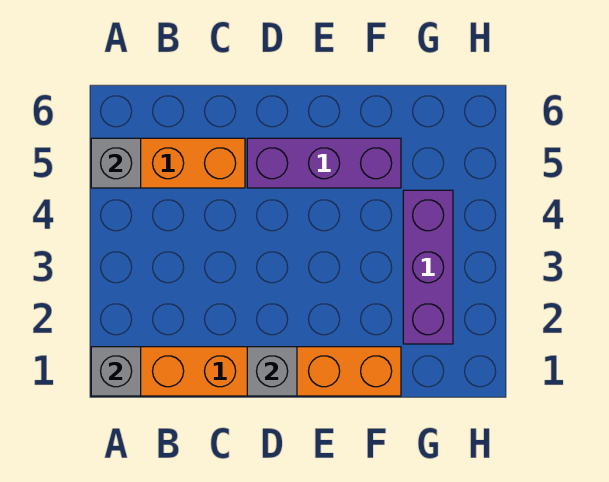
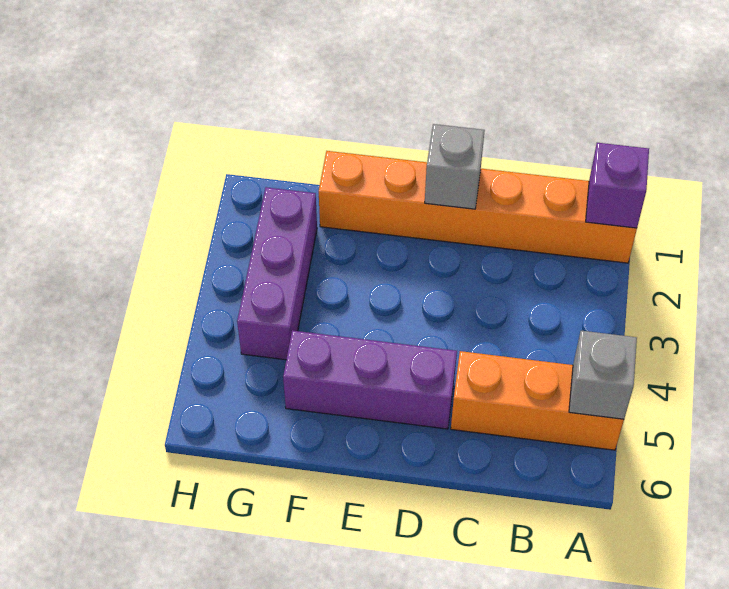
grey 1x1 brick [91,347,141,396] -> purple 1x1 brick [586,143,649,228]

